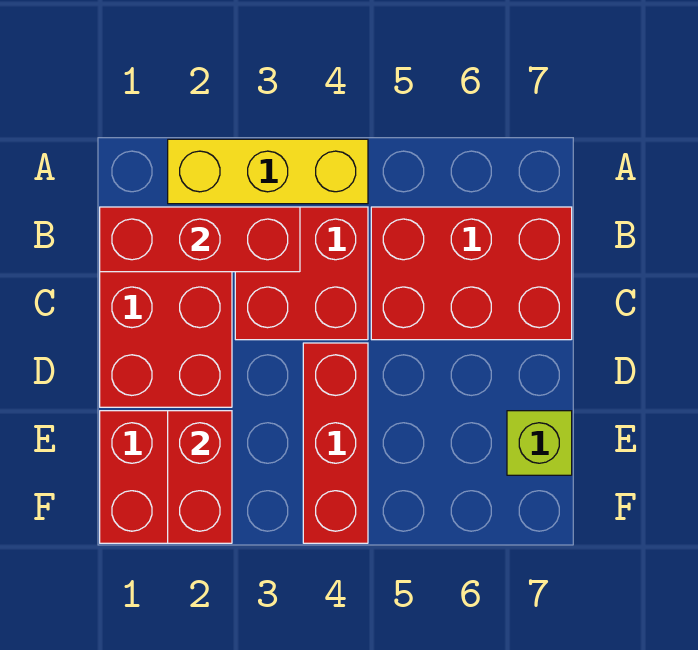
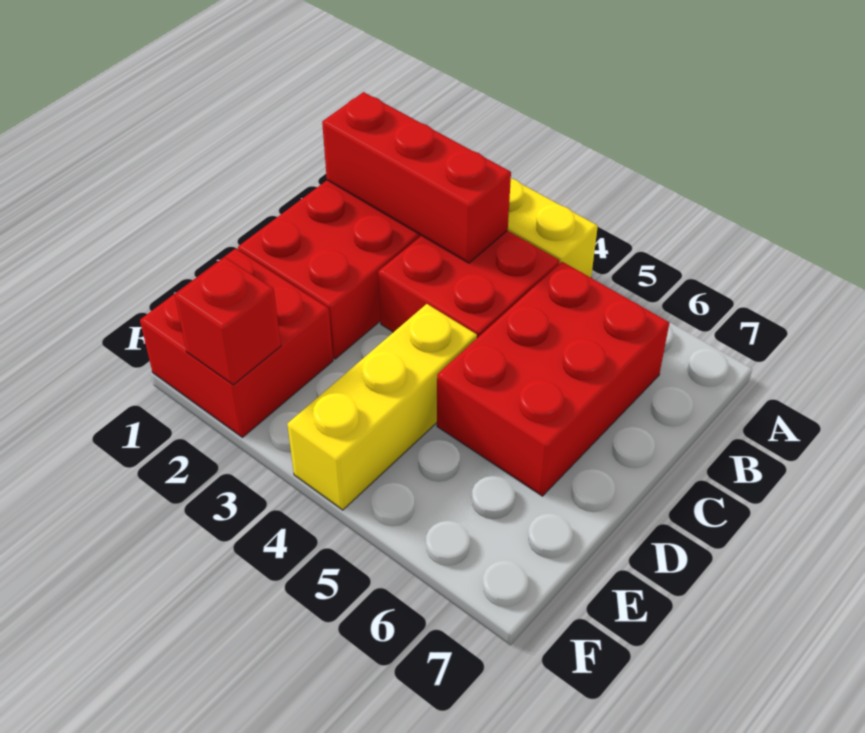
red 2x3 brick [371,207,572,340] -> red 2x3 brick turned to [437,262,670,496]
red 1x3 brick [303,343,368,543] -> yellow 1x3 brick [287,304,477,510]
red 1x2 brick [168,411,232,543] -> red 1x1 brick [175,257,281,385]
lime 1x1 brick [507,411,572,475] -> none

